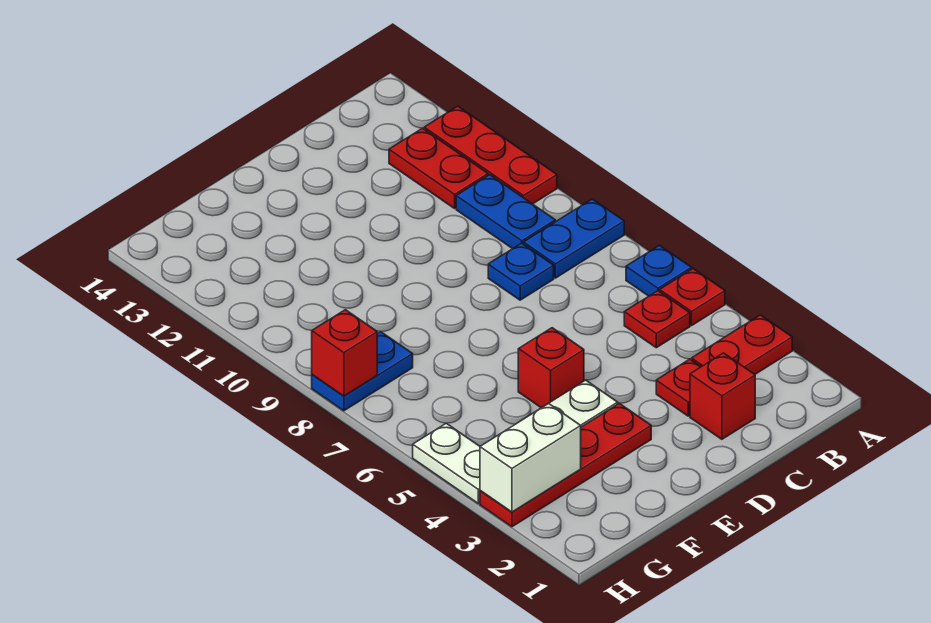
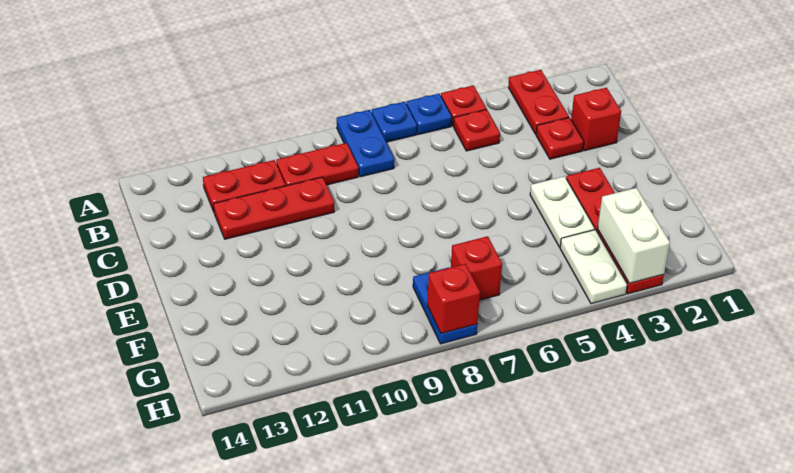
red 1x3 plate [424,106,557,204] -> red 1x3 plate moved to [214,177,334,239]
blue 1x2 plate [456,175,555,249] -> red 1x2 plate [276,143,358,186]
blue 1x1 plate [488,243,554,300] -> blue 1x1 plate moved to [372,102,417,142]
red 1x1 brick [518,328,584,408] -> red 1x1 brick moved to [451,236,502,300]
white 1x2 plate [413,423,480,503] -> white 1x2 plate turned to [560,230,627,304]

